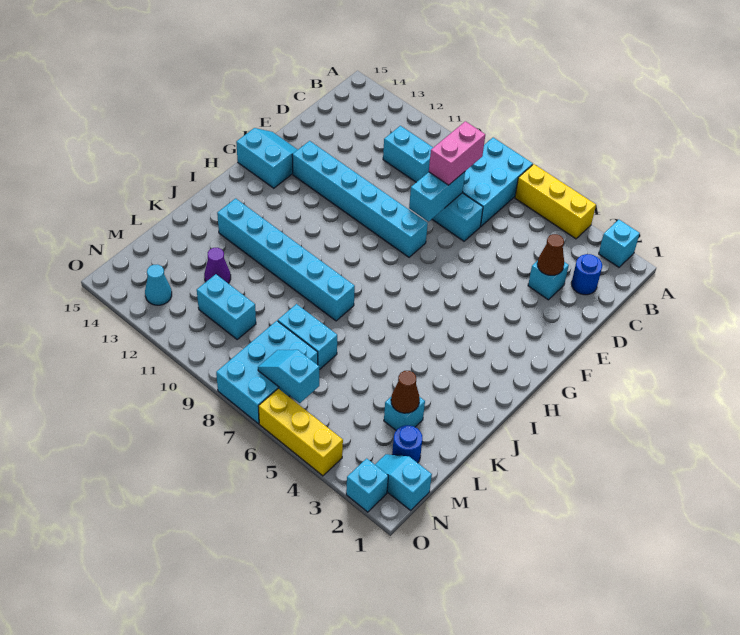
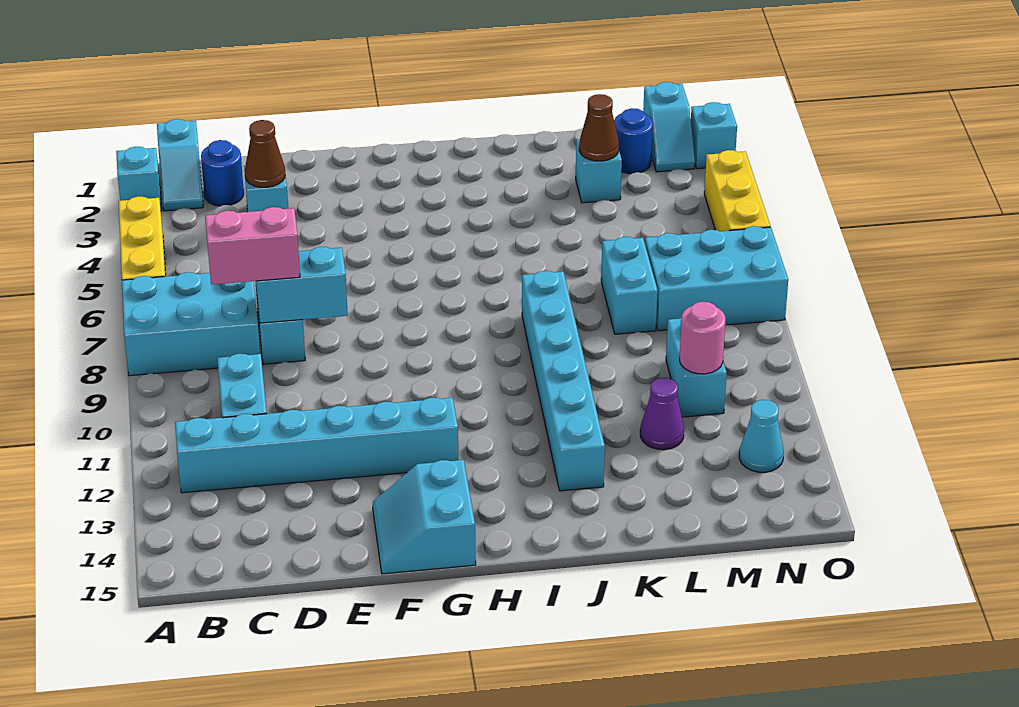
cyan 1x6 brick [292,141,428,257] -> cyan 1x6 brick turned to [175,397,458,493]
none -> pink 1x1 round brick [680,302,725,374]
cyan 1x2 slope [258,350,319,403] -> cyan 1x2 slope moved to [157,119,203,211]

